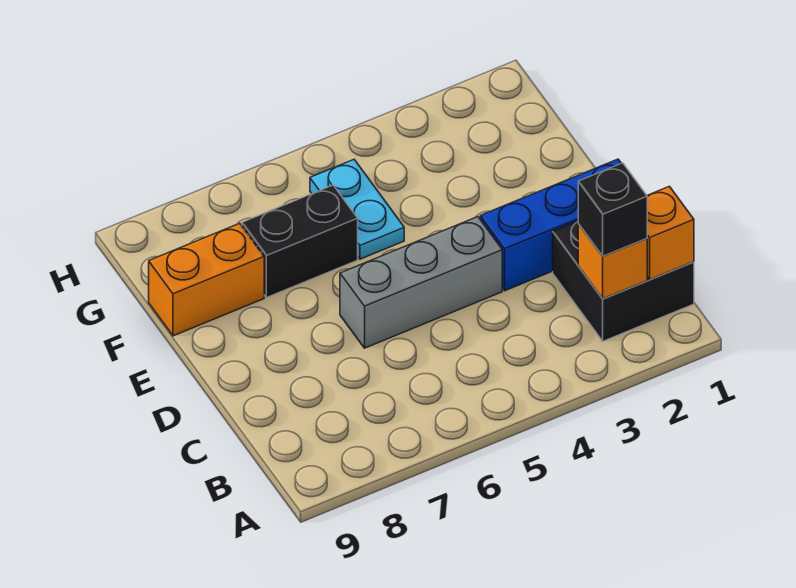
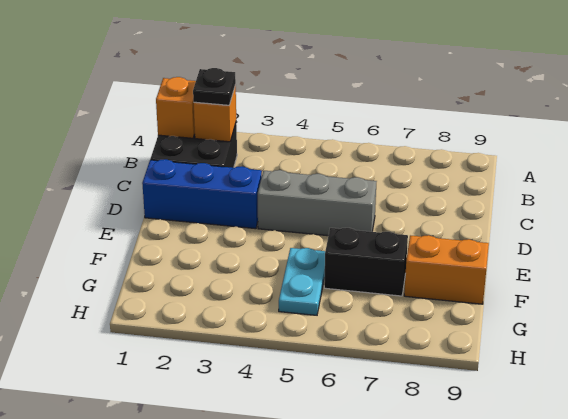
black 1x1 brick [578,163,647,256] -> black 1x1 plate [193,68,236,105]

